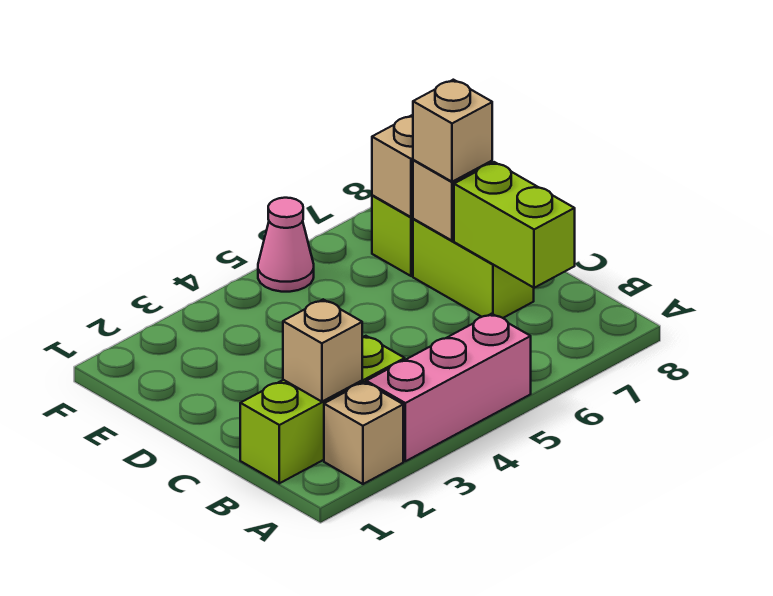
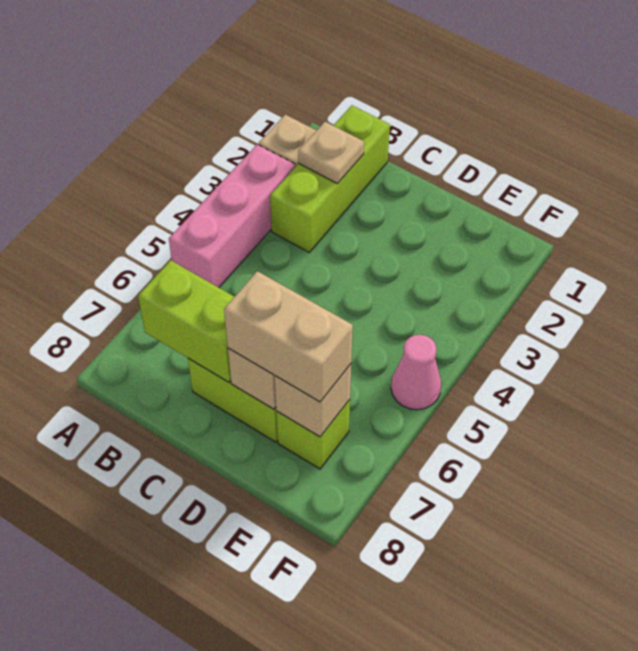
tan 1x1 brick [283,299,362,402] -> tan 1x1 plate [298,122,364,184]
tan 1x1 brick [413,80,492,182] -> tan 1x2 brick [224,271,353,402]

